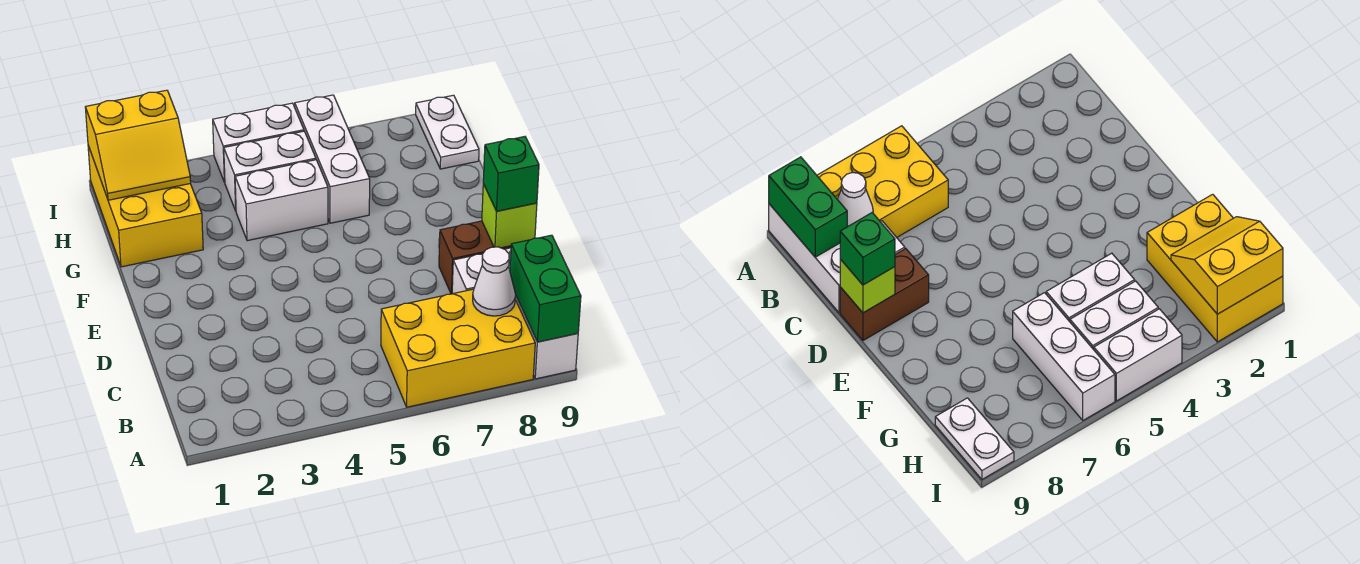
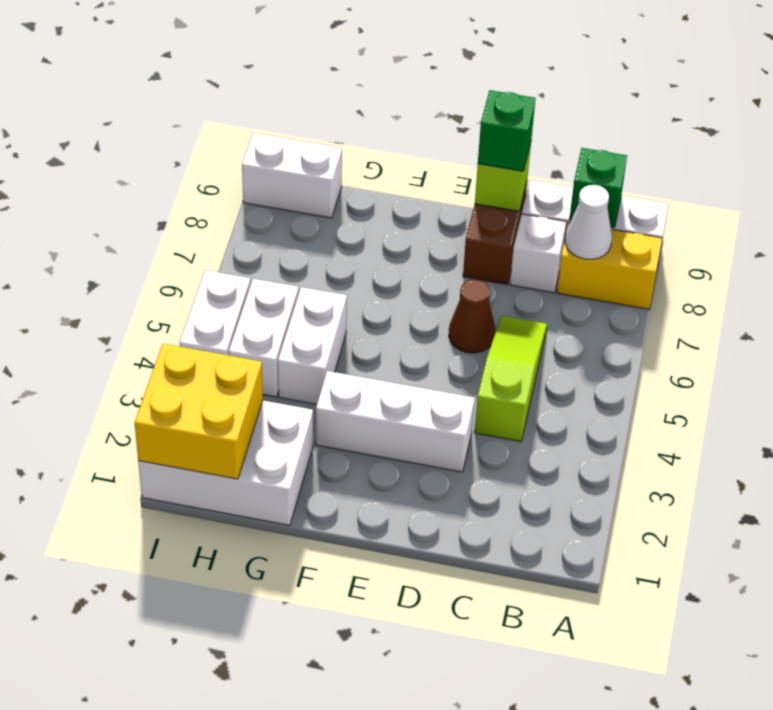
yellow 2x3 brick [381,289,535,407] -> yellow 1x2 brick [557,222,662,309]
green 1x2 brick [510,235,581,342] -> green 1x1 brick [569,148,627,227]
none -> lime 1x3 slope [475,316,547,442]
none -> brown 1x1 cone [449,279,495,353]
yellow 2x3 brick [88,146,203,267] -> white 2x3 brick [138,401,313,525]
white 1x3 brick [295,95,370,223] -> white 1x3 brick moved to [316,371,475,472]
yellow 2x2 slope [85,90,191,200] -> yellow 2x2 brick [135,344,263,479]
white 1x2 plate [416,95,479,169] -> white 1x2 brick [242,133,342,218]

